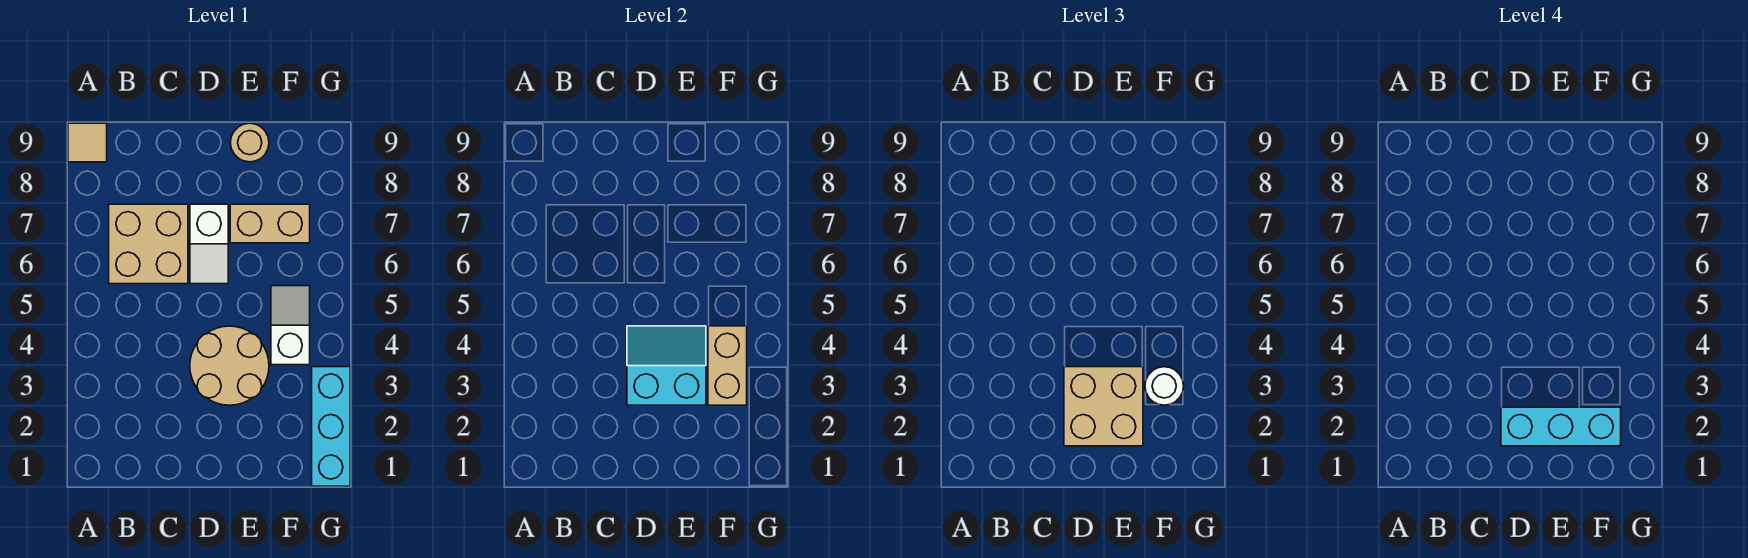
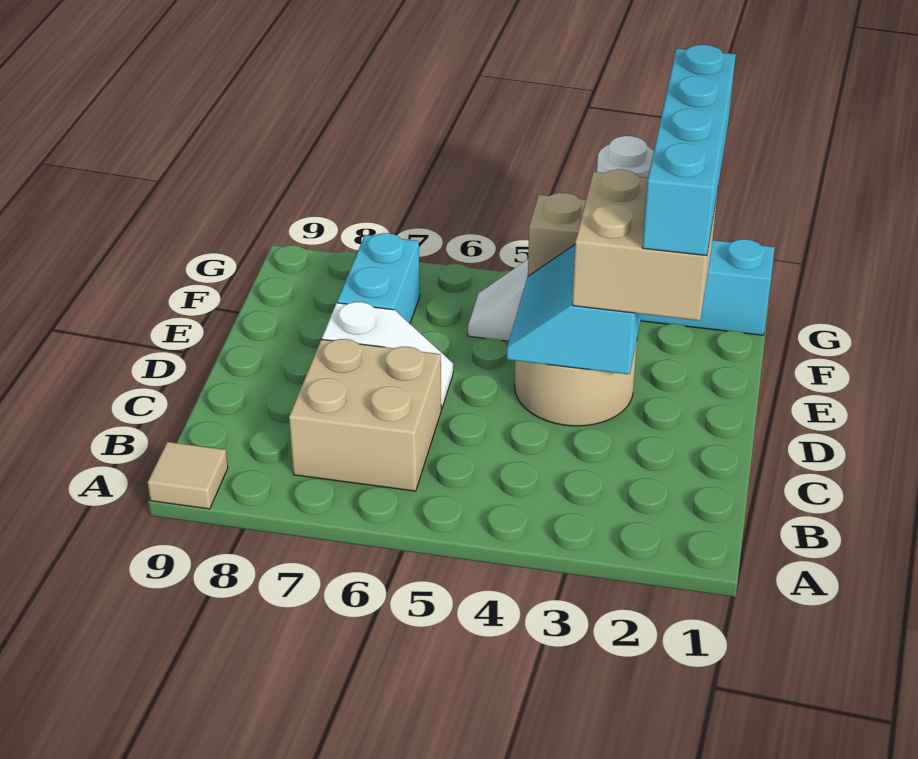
cyan 1x3 brick [1501,407,1621,446] -> cyan 1x4 brick [642,45,736,256]
tan 1x2 brick [230,204,310,243] -> cyan 1x2 brick [337,233,420,323]
tan 1x1 round brick [230,123,269,162] -> none

